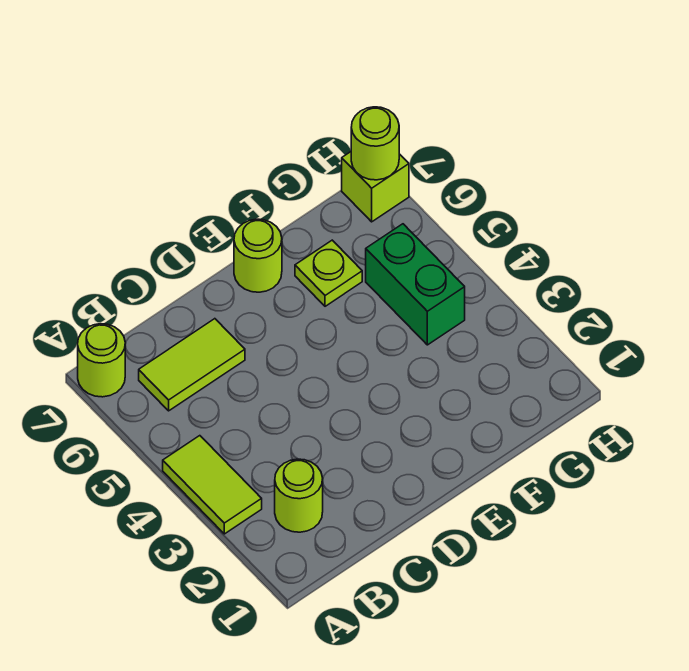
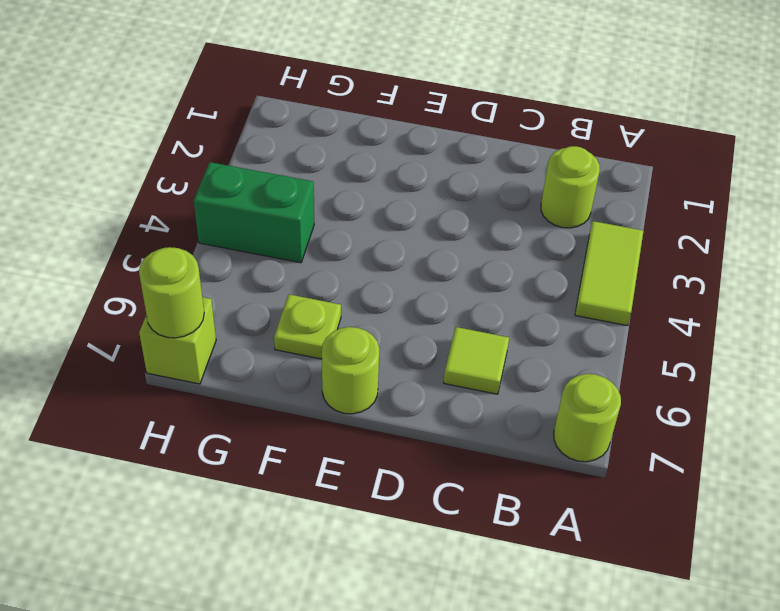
lime 1x2 tile [139,319,245,411] -> lime 1x1 tile [444,327,509,394]
green 1x2 brick [366,224,465,345] -> green 1x2 brick turned to [194,162,314,263]

